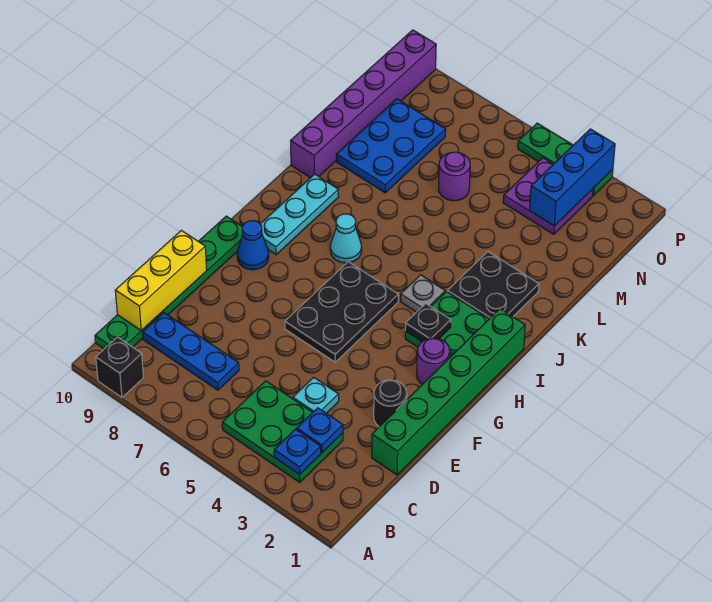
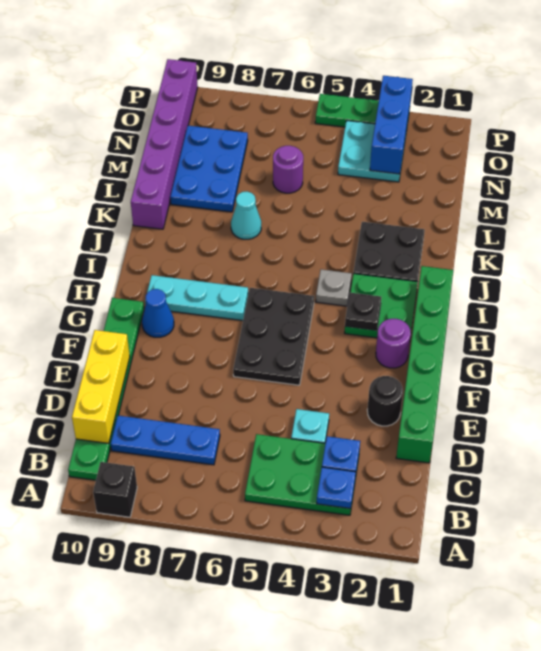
cyan 1x3 plate [260,174,339,255] -> cyan 1x3 plate turned to [145,275,248,321]
cyan 1x1 cone [330,214,362,263] -> cyan 1x1 cone moved to [231,192,261,239]
purple 2x2 plate [503,158,593,234] -> cyan 2x2 plate [338,121,406,182]

